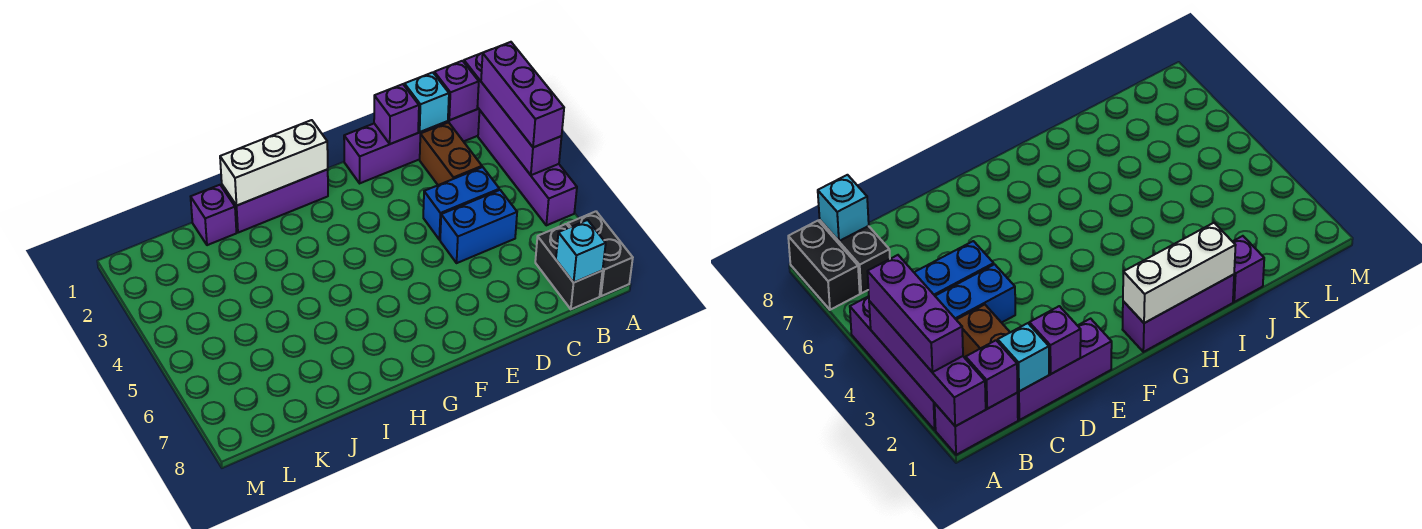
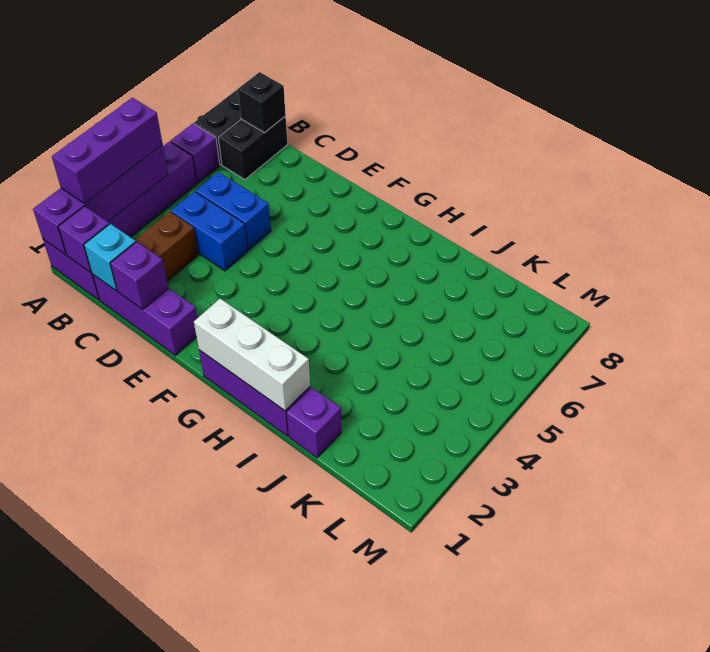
none -> purple 1x1 brick [171,124,220,183]
cyan 1x1 brick [556,220,606,283] -> black 1x1 brick [238,72,286,133]

